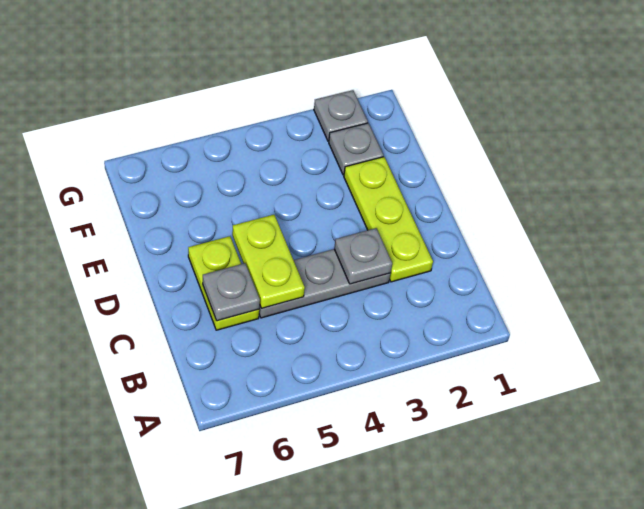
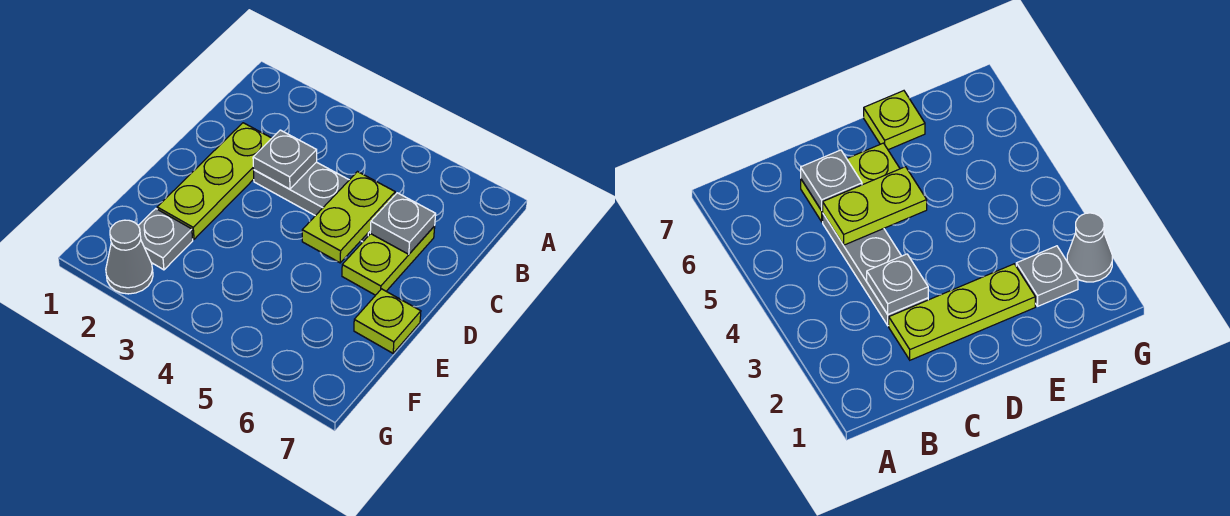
none -> lime 1x1 plate [354,289,421,353]
grey 1x1 plate [314,90,368,141] -> grey 1x1 cone [106,220,153,294]

